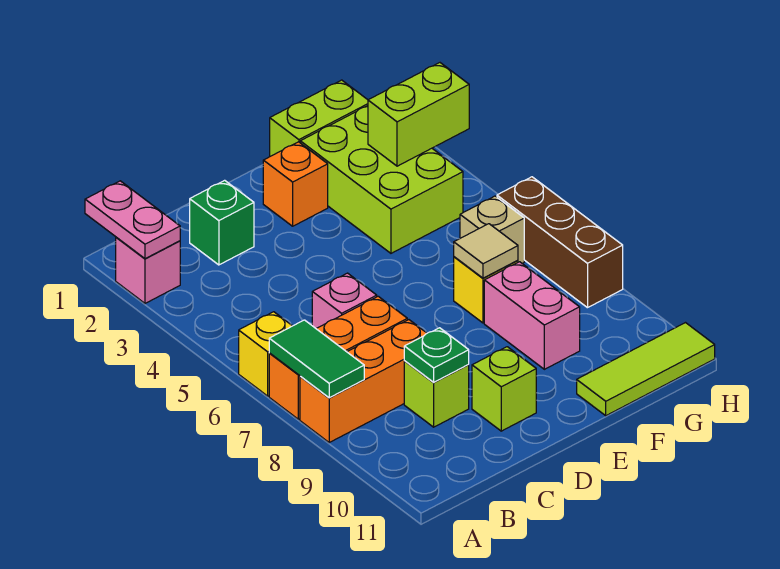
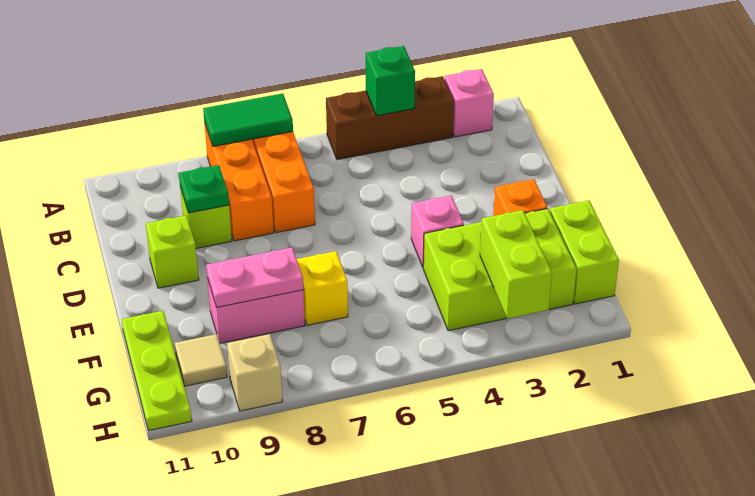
pink 1x2 plate [85,181,180,259] -> pink 1x2 plate moved to [206,248,303,307]
yellow 1x1 brick [239,312,292,396] -> none
green 1x1 brick [190,180,254,265] -> green 1x1 brick moved to [366,46,415,116]
pink 1x1 brick [312,273,377,328] -> pink 1x1 brick moved to [411,196,464,267]
tan 1x1 tile [454,224,518,278] -> tan 1x1 tile moved to [175,334,227,386]
lime 1x3 tile [577,323,715,416] -> lime 1x3 plate [121,311,192,431]
tan 1x1 brick [460,196,524,264] -> tan 1x1 brick moved to [227,334,283,411]
brown 1x3 brick [497,177,623,308] -> brown 1x3 brick moved to [326,76,454,160]

